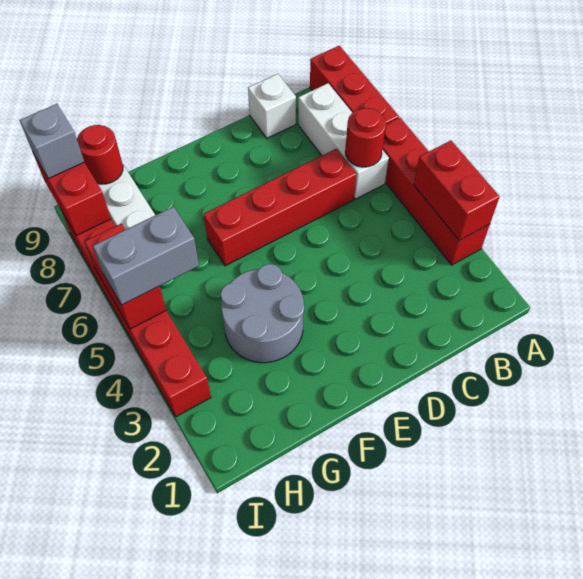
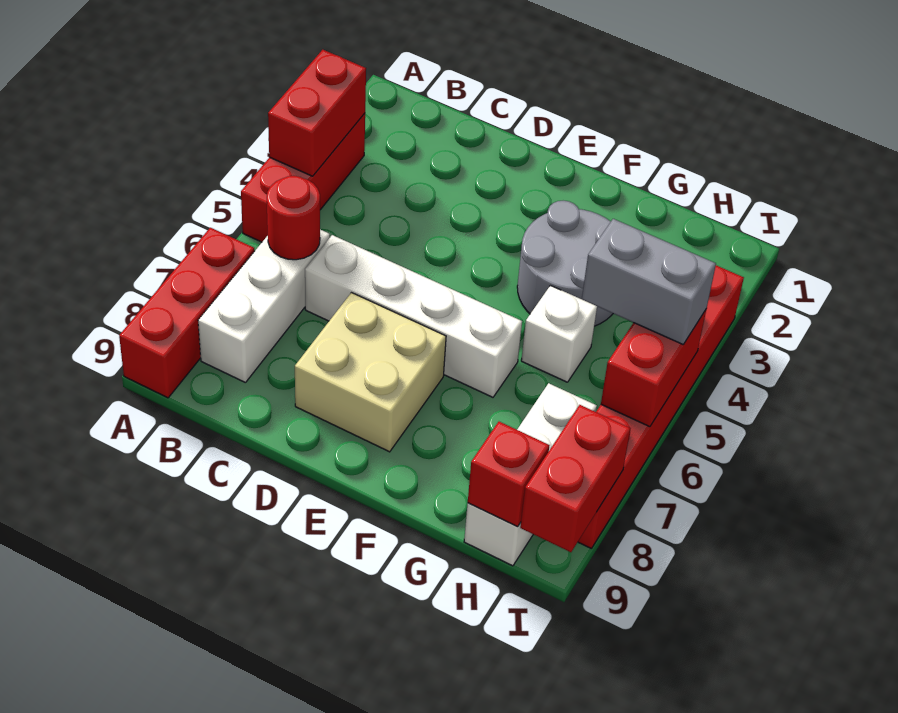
red 1x4 brick [382,118,490,265] -> red 1x3 brick [241,113,365,242]
red 1x4 brick [204,149,357,266] -> white 1x4 brick [305,235,522,397]
white 1x1 brick [248,74,296,138] -> white 1x1 brick moved to [521,286,597,382]
none -> tan 2x2 brick [295,293,446,452]
red 1x1 round brick [77,125,123,184] -> red 1x1 brick [468,422,549,527]
grey 1x1 brick [20,104,84,179] -> none

